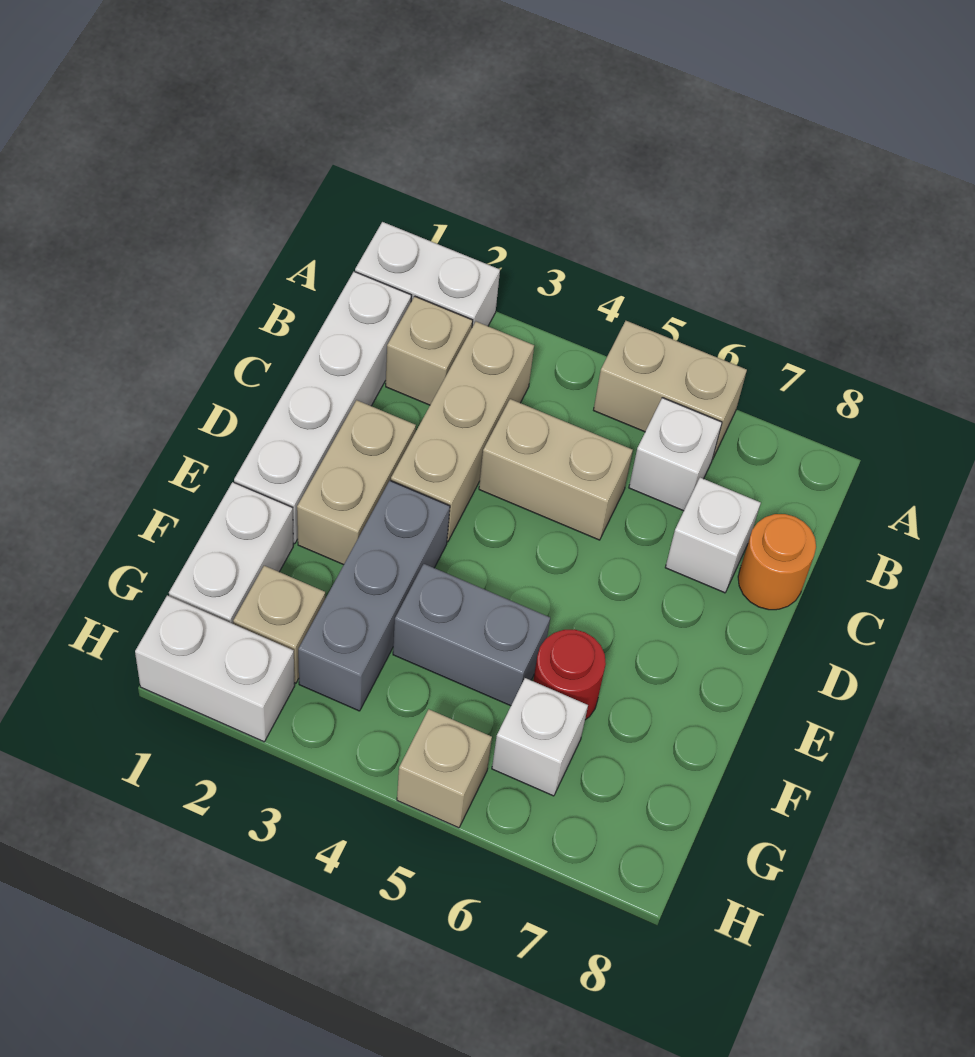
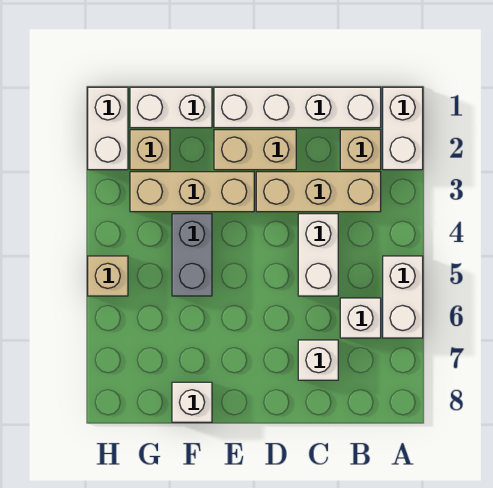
tan 1x2 brick [594,321,747,458] -> white 1x2 brick [383,256,423,338]
tan 1x2 brick [479,399,633,540] -> white 1x2 brick [298,214,338,296]
orange 1x1 round brick [738,514,816,610] -> none
grey 1x3 brick [298,481,450,711] -> tan 1x3 brick [130,172,254,212]
red 1x1 round brick [533,629,606,720] -> none
white 1x1 brick [492,678,588,796] -> white 1x1 brick moved to [172,382,212,422]

